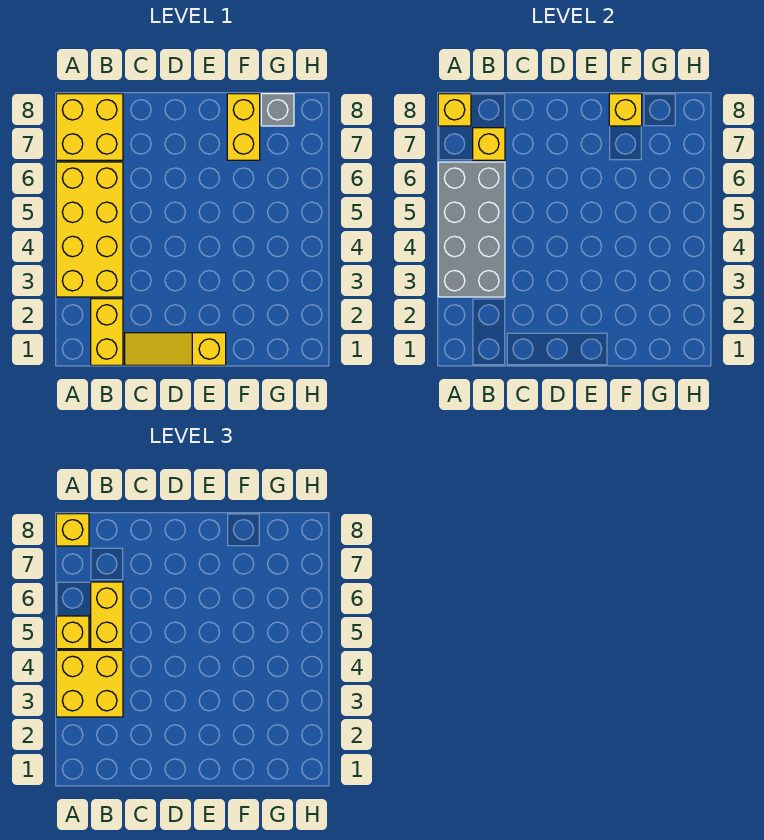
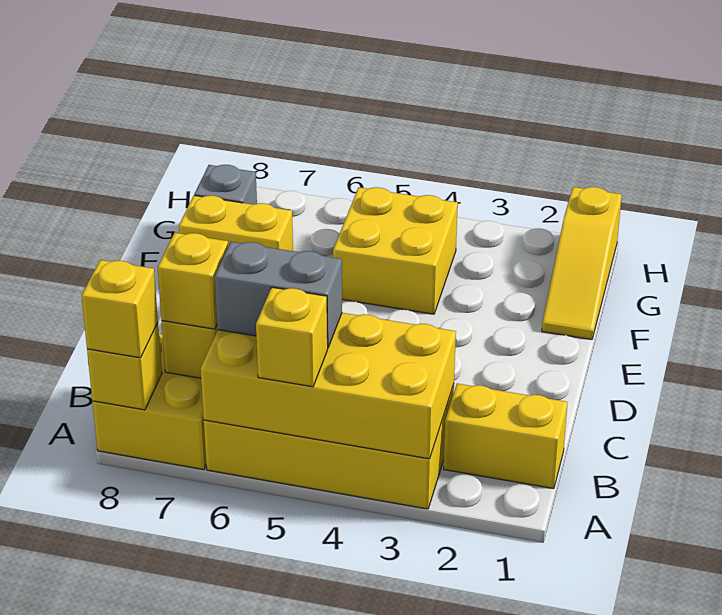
grey 2x4 brick [438,162,505,297] -> yellow 2x4 brick [201,313,456,459]
yellow 2x2 brick [56,650,123,717] -> yellow 2x2 brick moved to [333,187,458,314]
yellow 1x2 brick [91,582,123,649] -> grey 1x2 brick [215,242,342,347]
yellow 1x3 slope [125,333,226,365] -> yellow 1x3 slope moved to [542,187,622,340]
yellow 1x1 brick [609,94,642,126] -> yellow 1x1 brick moved to [158,233,228,329]

